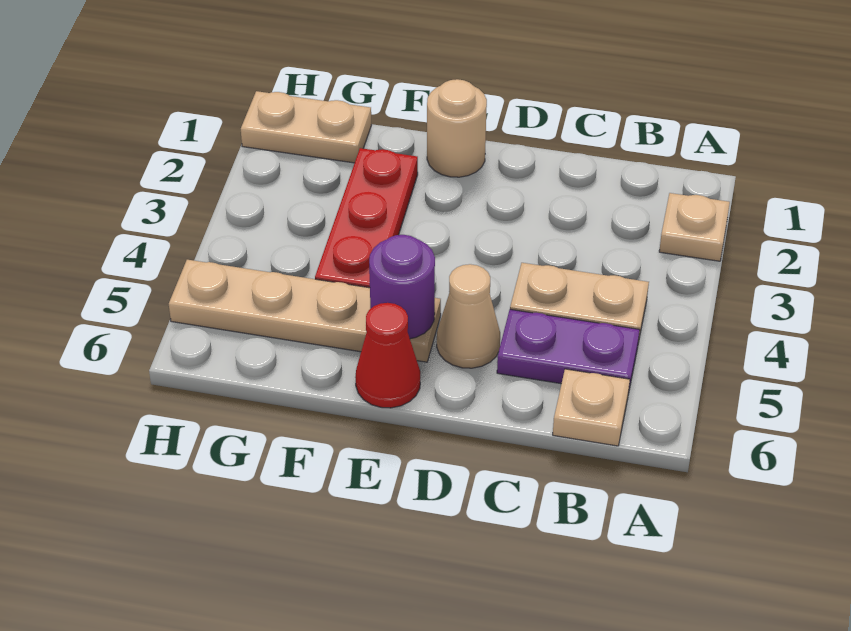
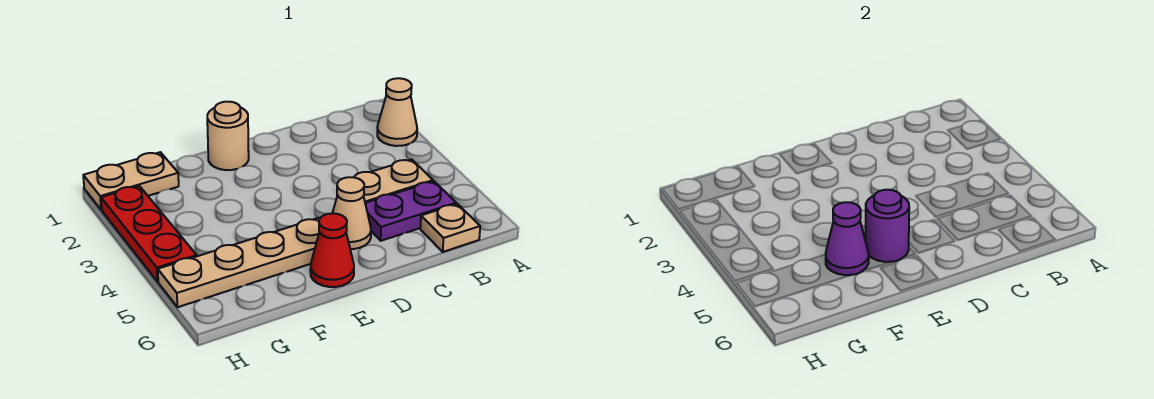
tan 1x1 plate [659,193,730,261] -> tan 1x1 cone [377,78,417,146]
red 1x3 plate [315,148,418,288] -> red 1x3 plate moved to [101,186,197,282]
none -> purple 1x1 cone [826,202,869,275]

